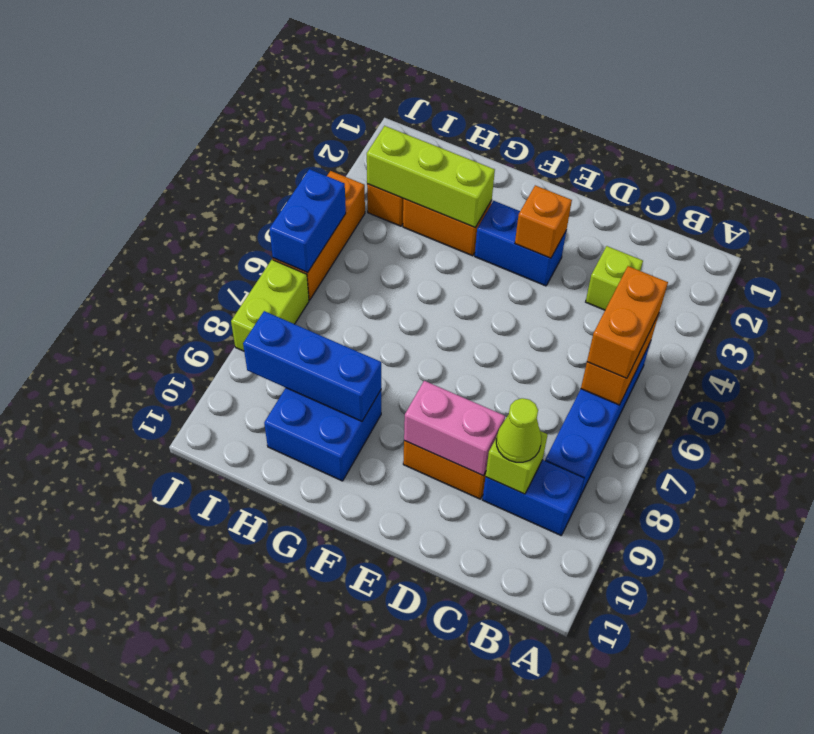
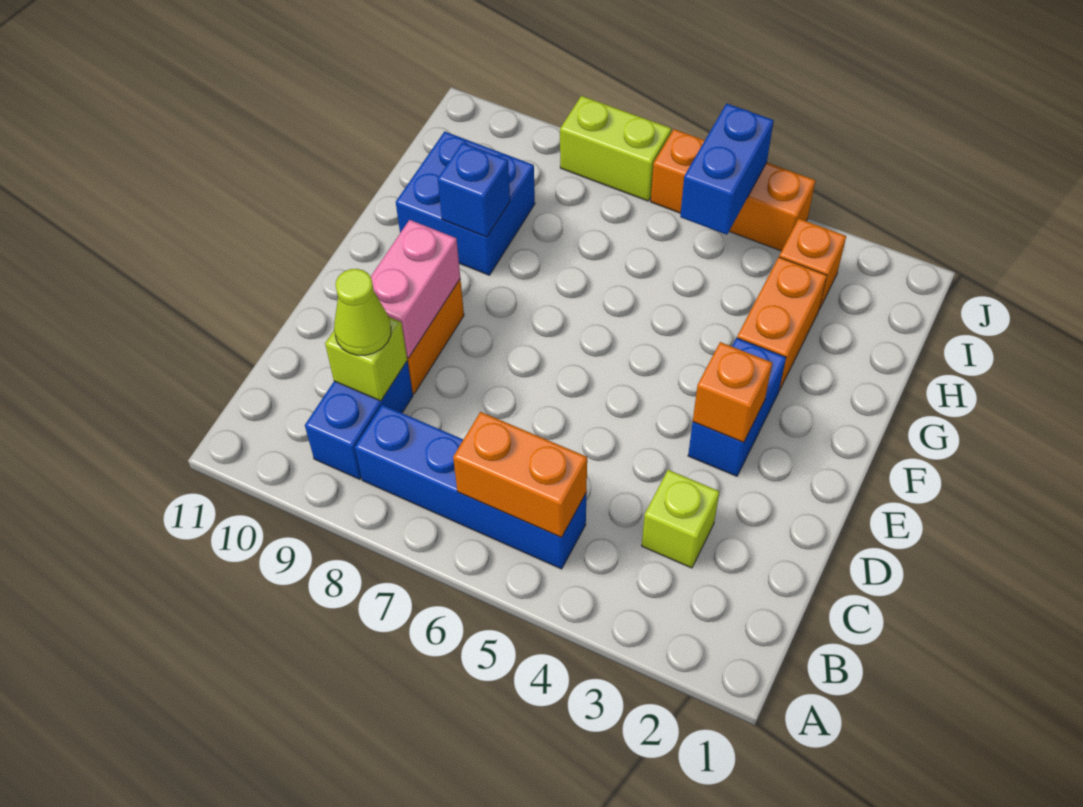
orange 1x2 brick [587,266,668,378] -> none
lime 1x3 brick [367,126,495,227] -> none
blue 1x3 brick [243,311,381,421] -> blue 1x1 brick [438,143,510,237]
blue 1x2 brick [269,169,346,273] -> blue 1x2 brick turned to [680,104,774,235]

